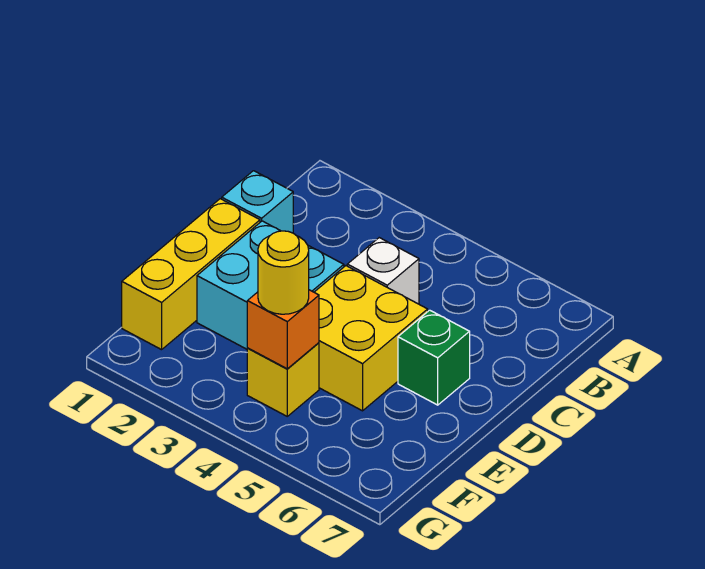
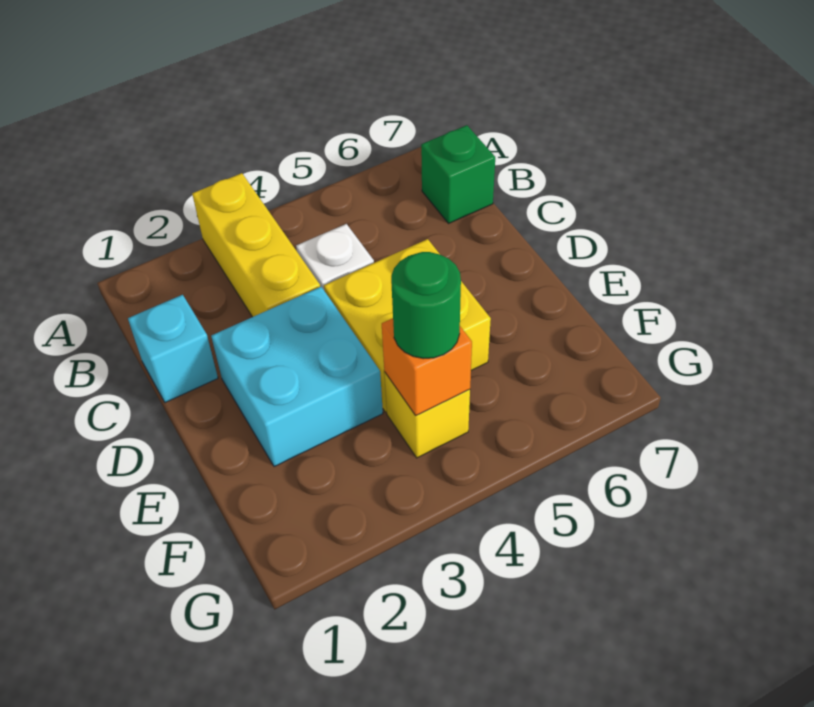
yellow 1x3 brick [122,199,260,350] -> yellow 1x3 brick moved to [192,173,320,317]
green 1x1 brick [398,310,470,405] -> green 1x1 brick moved to [421,125,495,224]
yellow 1x1 round brick [258,231,309,314] -> green 1x1 round brick [391,252,461,359]

